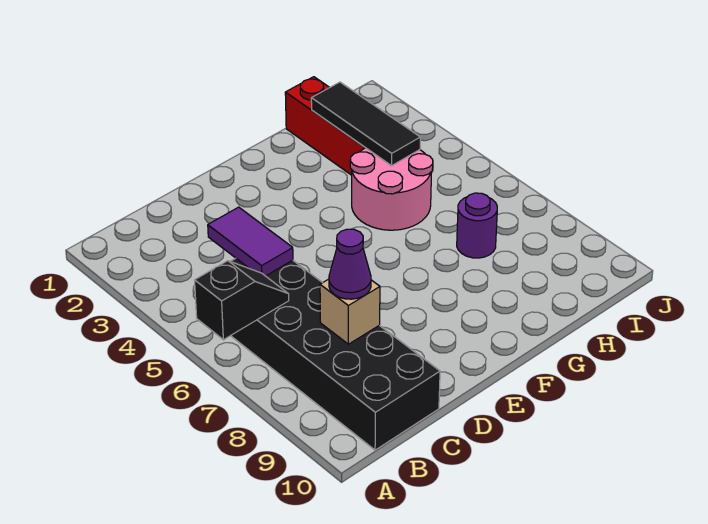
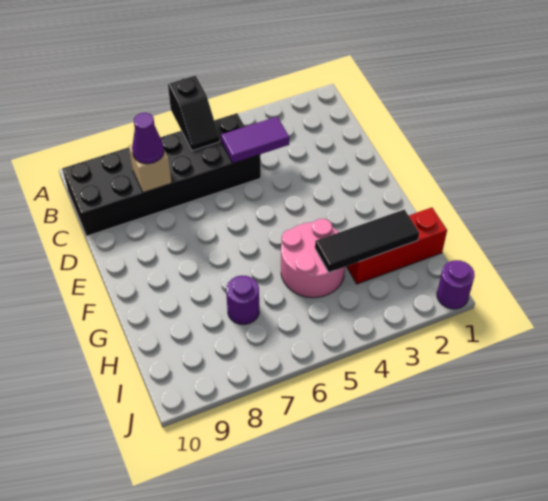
none -> purple 1x1 round brick [437,260,475,309]

